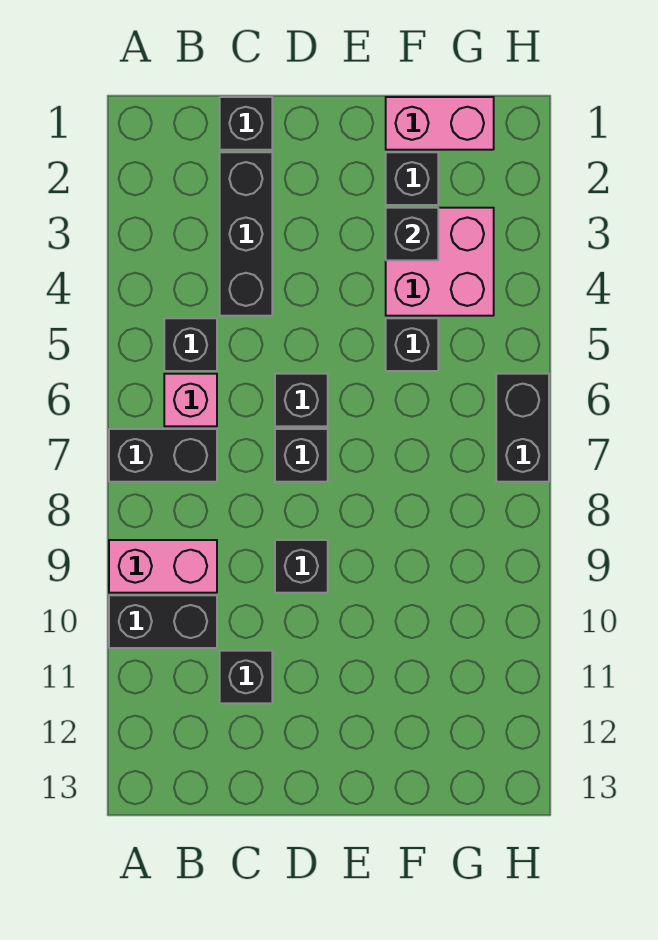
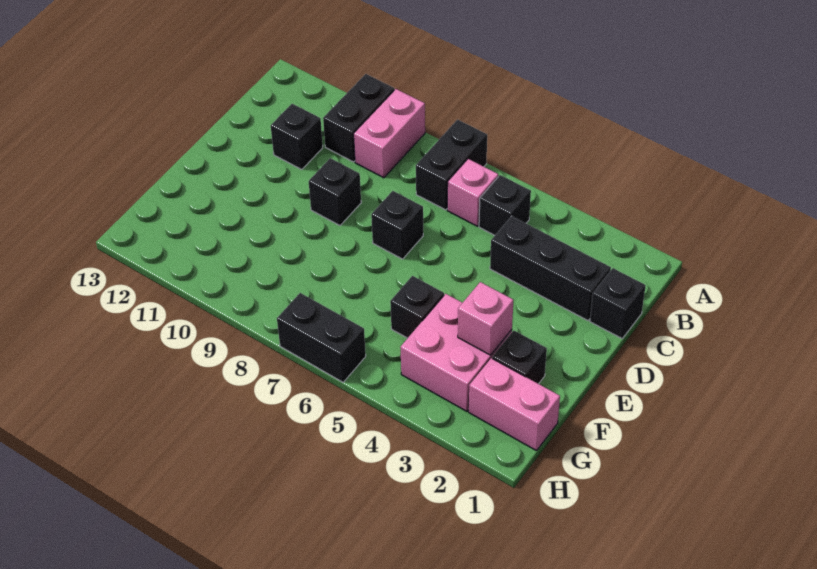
black 1x1 brick [275,374,328,426] -> none
pink 1x2 brick [386,97,494,150] -> pink 1x2 brick turned to [469,358,560,451]
black 1x1 brick [386,208,438,260] -> pink 1x1 brick [458,282,513,355]

